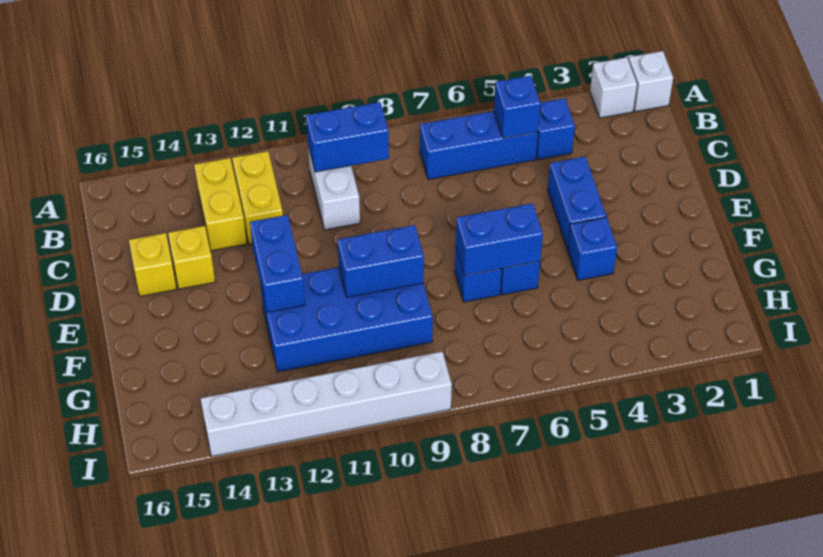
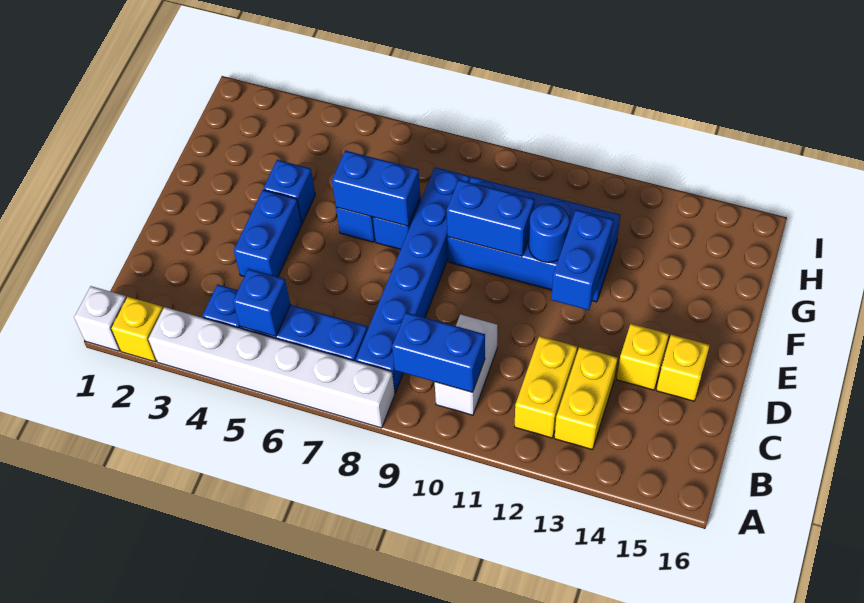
white 1x1 brick [590,57,637,118] -> yellow 1x1 brick [111,296,163,362]
none -> blue 1x6 brick [356,167,470,393]
none -> blue 1x1 round brick [529,204,569,263]
white 1x6 brick [201,352,452,456] -> white 1x6 brick moved to [148,307,395,428]

